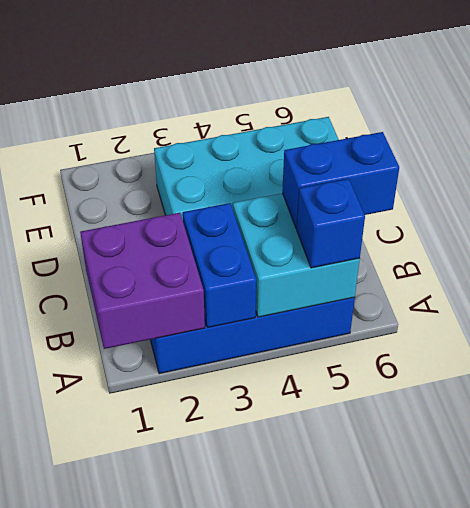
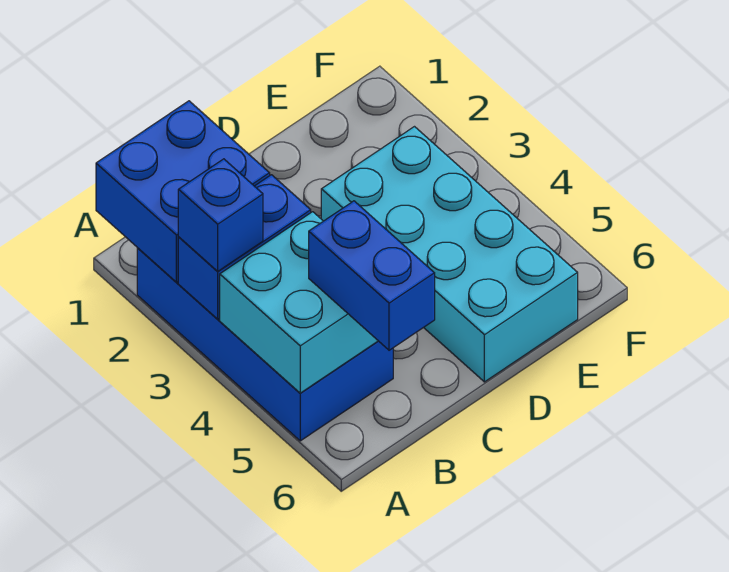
purple 2x2 brick [80,213,205,349] -> blue 2x2 brick [96,101,270,282]
blue 1x1 brick [297,179,365,268] -> blue 1x1 brick moved to [178,159,263,271]

